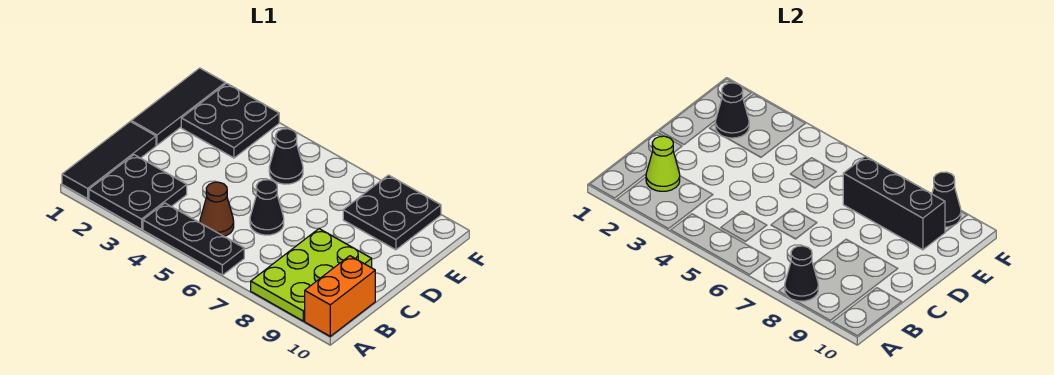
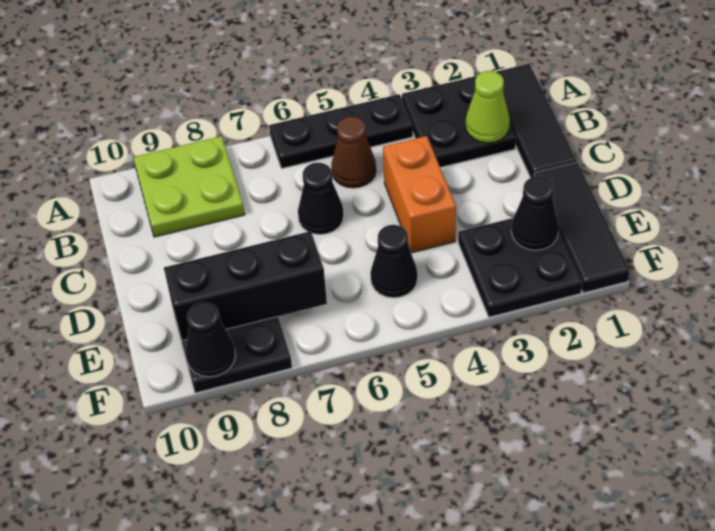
lime 2x3 plate [251,229,372,321] -> lime 2x2 plate [133,136,245,237]
black 1x1 cone [785,246,818,301] -> none
orange 1x2 brick [305,256,375,336] -> orange 1x2 brick moved to [383,136,456,253]

